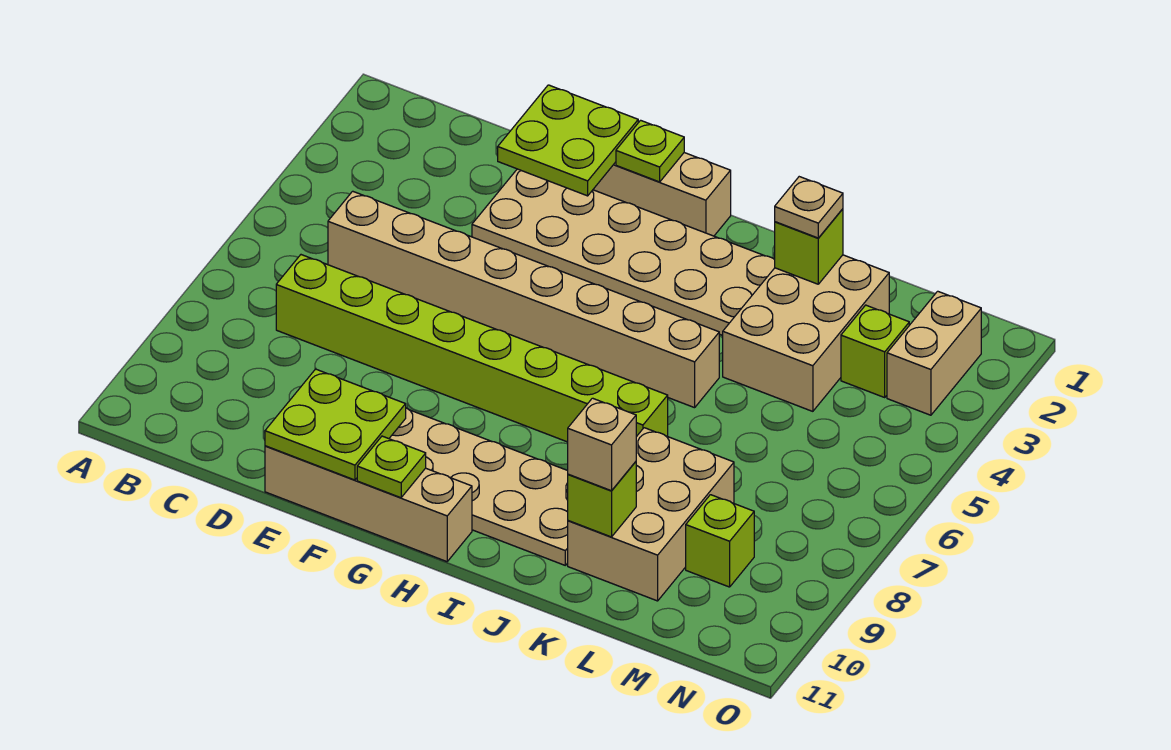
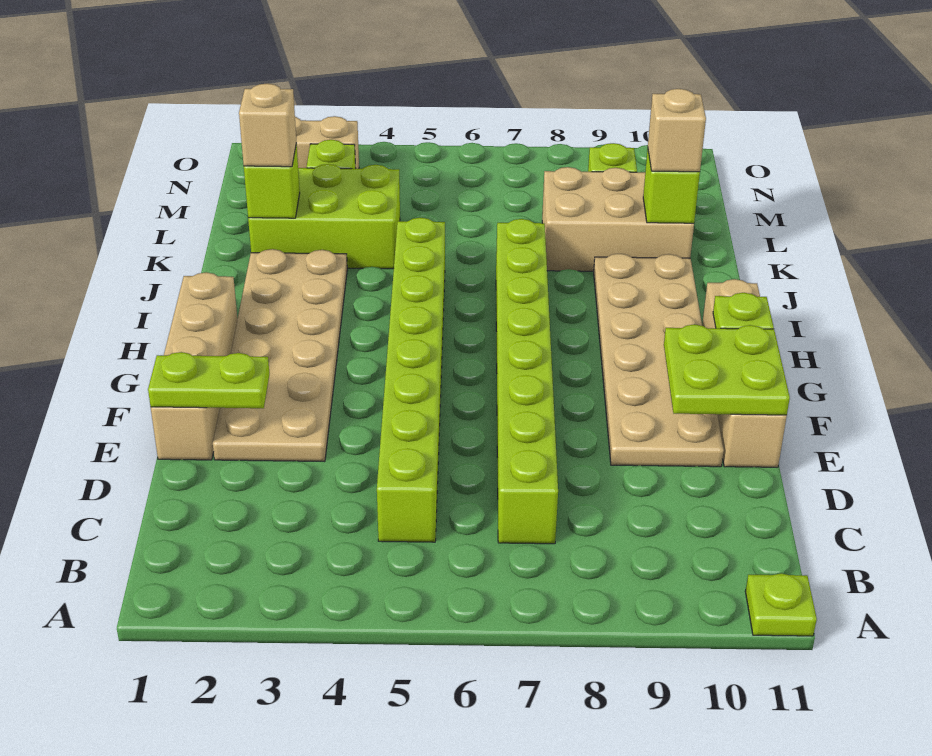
tan 1x8 brick [328,191,719,408] -> lime 1x8 brick [377,218,445,542]
lime 2x2 plate [498,85,638,196] -> lime 1x2 plate [148,352,269,408]
lime 1x1 plate [616,120,684,182] -> lime 1x1 plate moved to [745,573,817,636]
tan 2x3 brick [723,255,889,411] -> lime 2x3 brick [248,164,400,269]
tan 1x1 plate [775,177,843,238] -> tan 1x1 brick [239,83,296,167]

